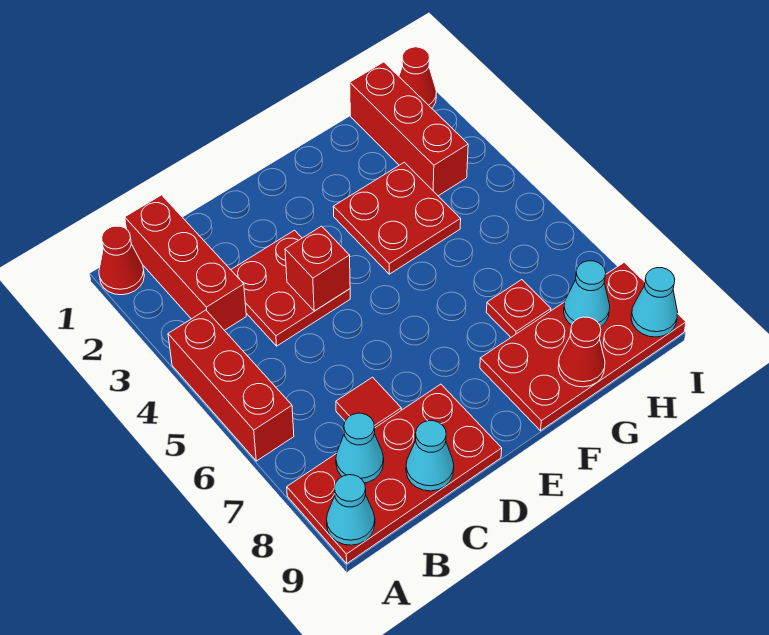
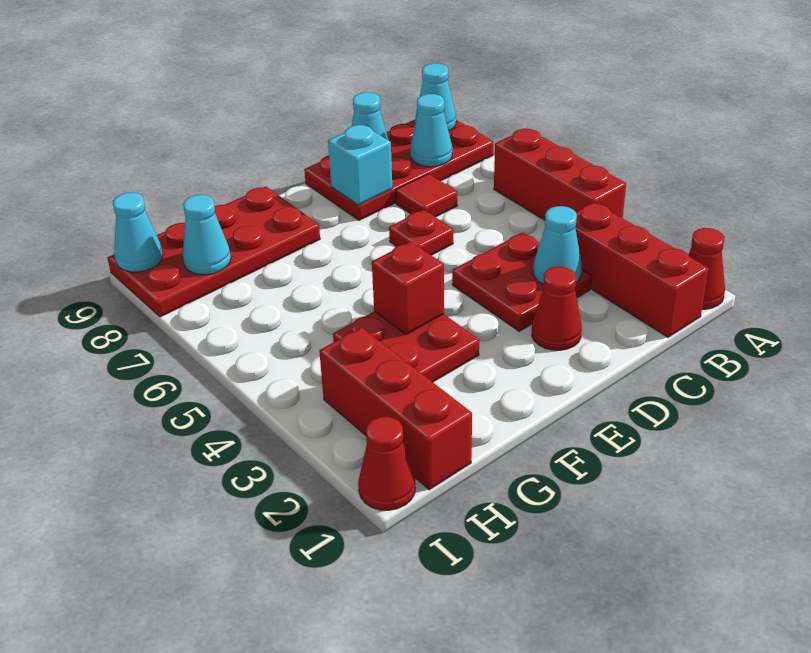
none -> cyan 1x1 cone [533,206,582,284]
red 1x1 brick [285,226,350,311] -> red 1x1 brick moved to [372,241,444,335]
none -> cyan 1x1 brick [328,125,392,205]
red 1x1 plate [486,280,551,337] -> red 1x1 plate moved to [389,210,453,255]
red 1x1 cone [558,317,605,387] -> red 1x1 cone moved to [532,267,582,350]

